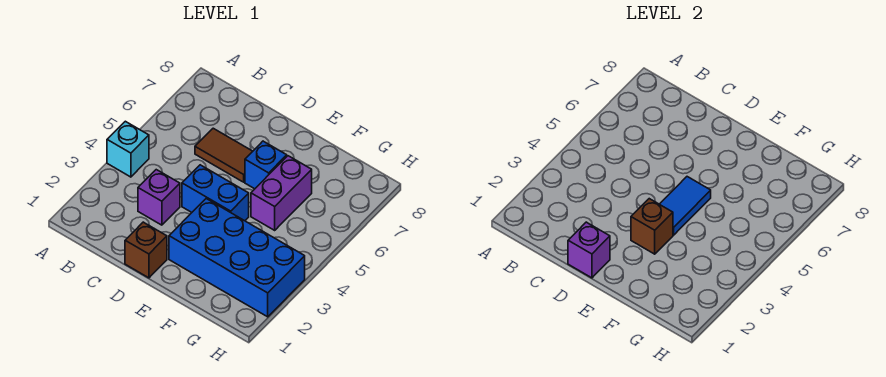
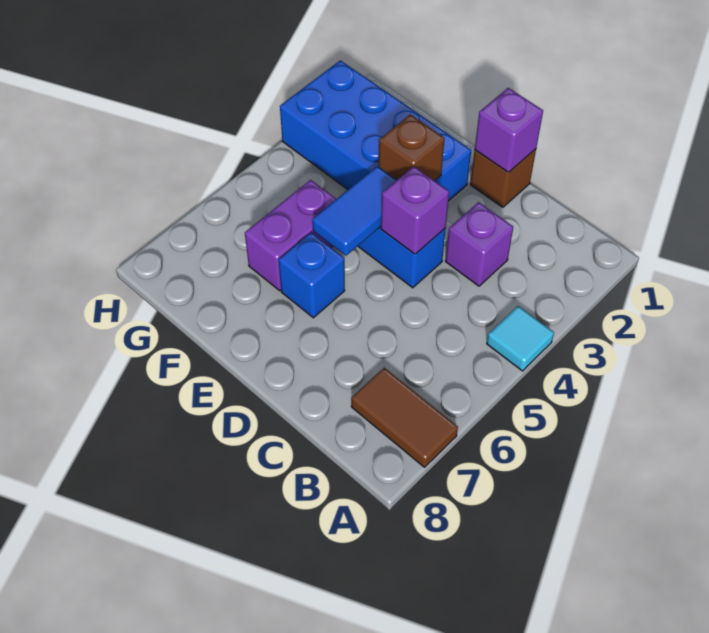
cyan 1x1 brick [107,121,149,177] -> cyan 1x1 tile [487,306,554,371]
brown 1x2 tile [195,128,253,182] -> brown 1x2 tile moved to [351,368,458,467]
none -> purple 1x1 brick [381,166,449,254]

